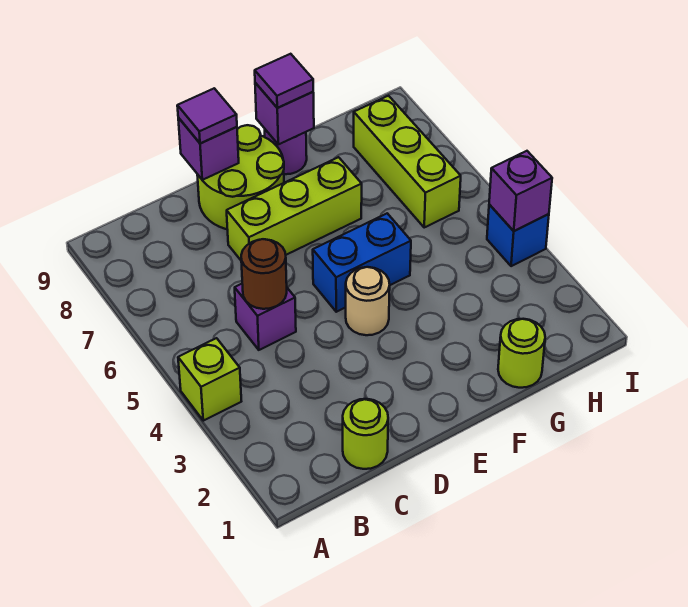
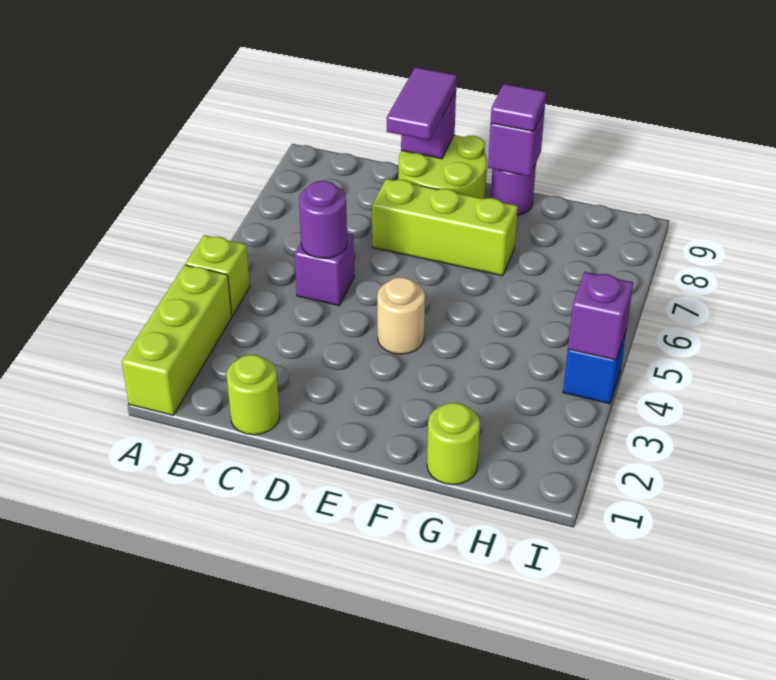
brown 1x1 round brick [241,239,287,309] -> purple 1x1 round brick [299,181,347,258]
purple 1x1 tile [177,88,237,144] -> purple 1x2 tile [387,67,457,140]
blue 1x2 brick [313,213,411,312] -> none
lime 1x3 brick [354,96,461,227] -> lime 1x3 brick moved to [122,265,232,415]

